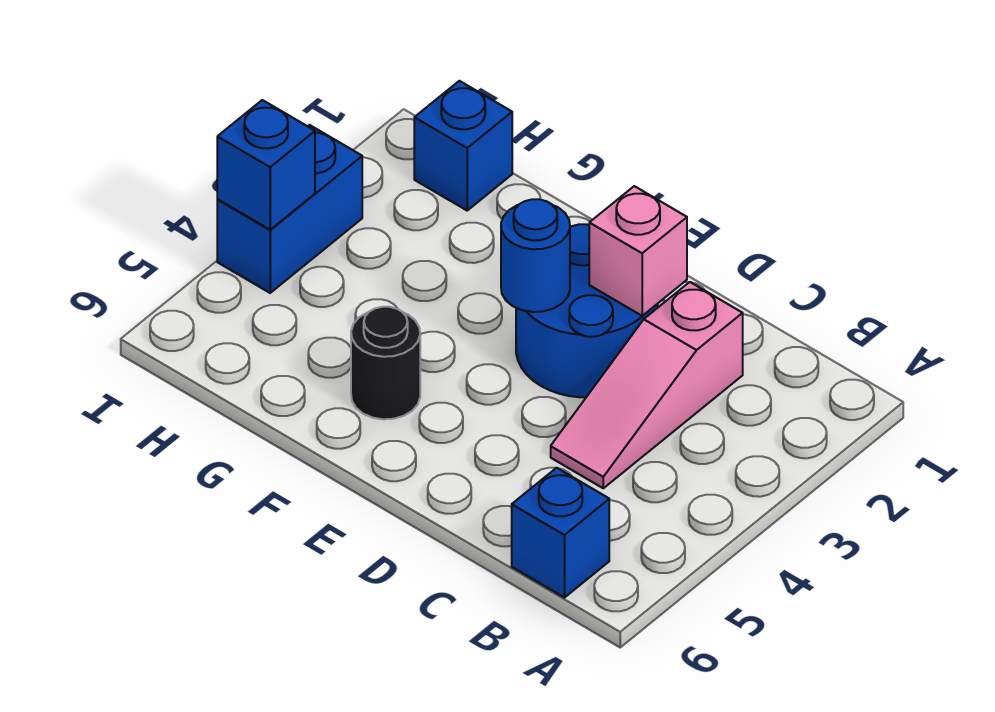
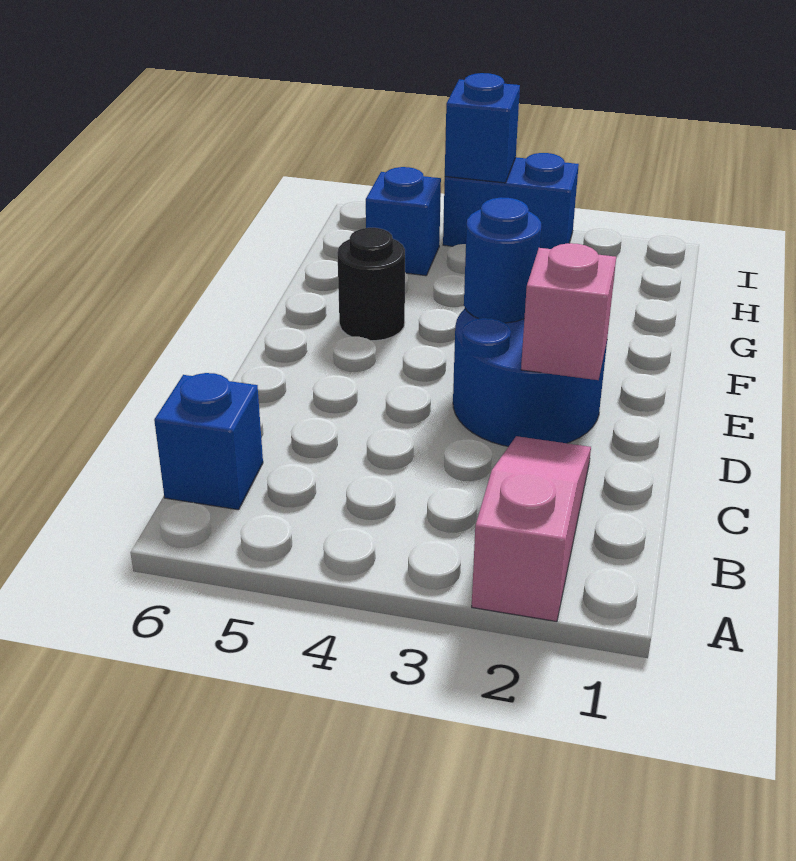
pink 1x3 slope [551,282,743,488] -> pink 1x3 slope turned to [472,436,591,622]
blue 1x1 brick [414,81,512,210] -> blue 1x1 brick moved to [366,167,441,276]

